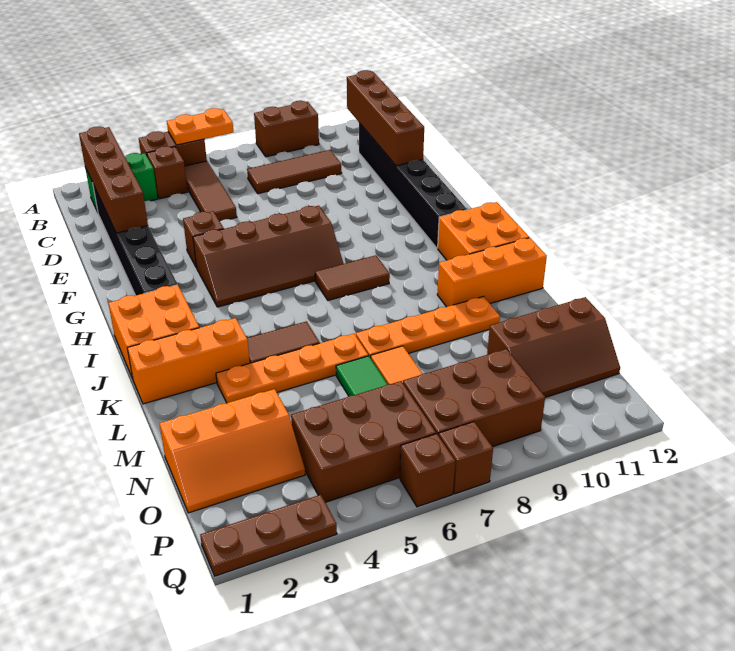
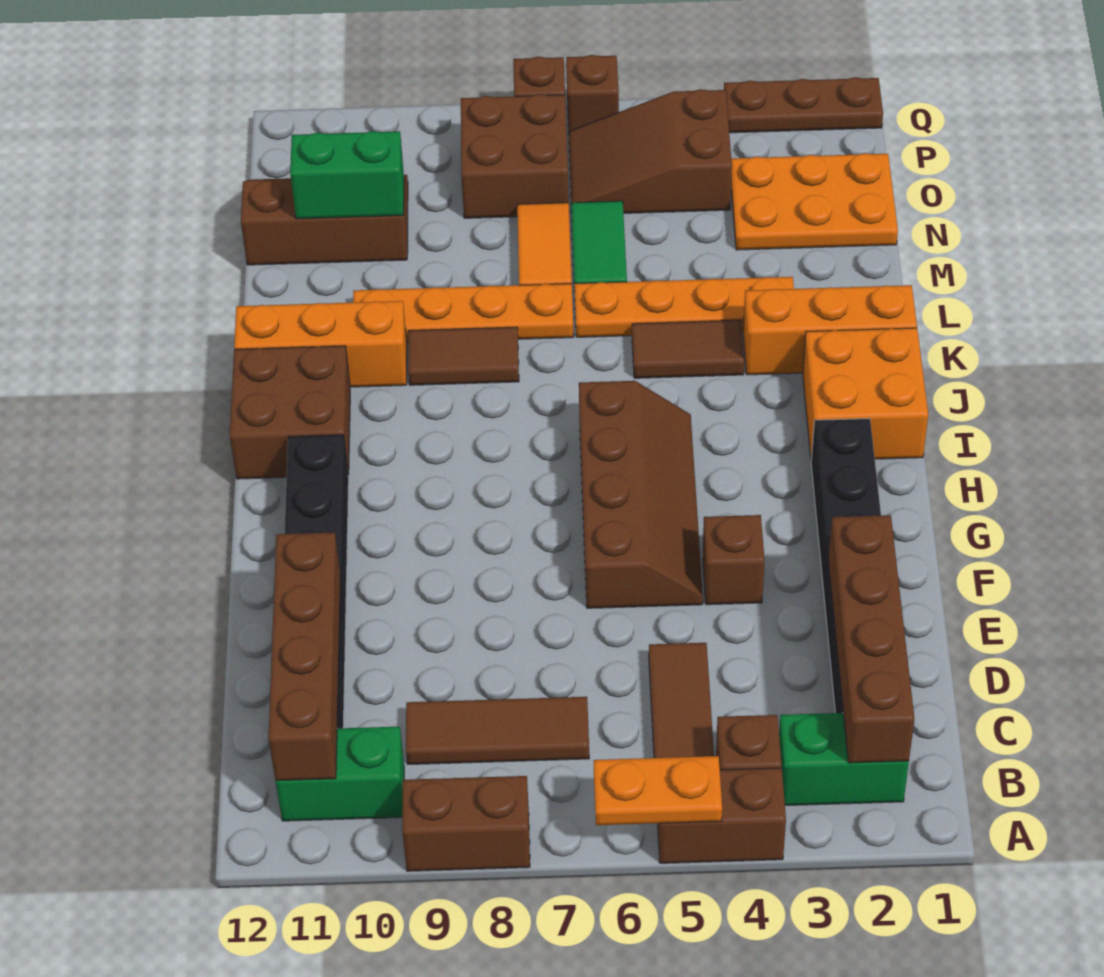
none -> green 1x2 brick [276,727,404,821]
brown 2x4 slope [193,206,344,307] -> brown 2x4 slope turned to [579,381,703,608]
brown 1x2 tile [315,255,390,300] -> brown 1x2 tile moved to [408,327,519,385]
orange 2x2 brick [438,202,529,260] -> brown 2x2 brick [230,346,350,479]
orange 2x3 slope [159,389,305,513] -> orange 2x3 plate [731,153,898,250]
none -> green 1x2 brick [290,131,404,219]
brown 2x3 brick [291,381,436,502] -> brown 2x3 slope [568,89,732,213]
brown 2x3 brick [403,349,545,447] -> brown 2x2 brick [461,94,569,218]

